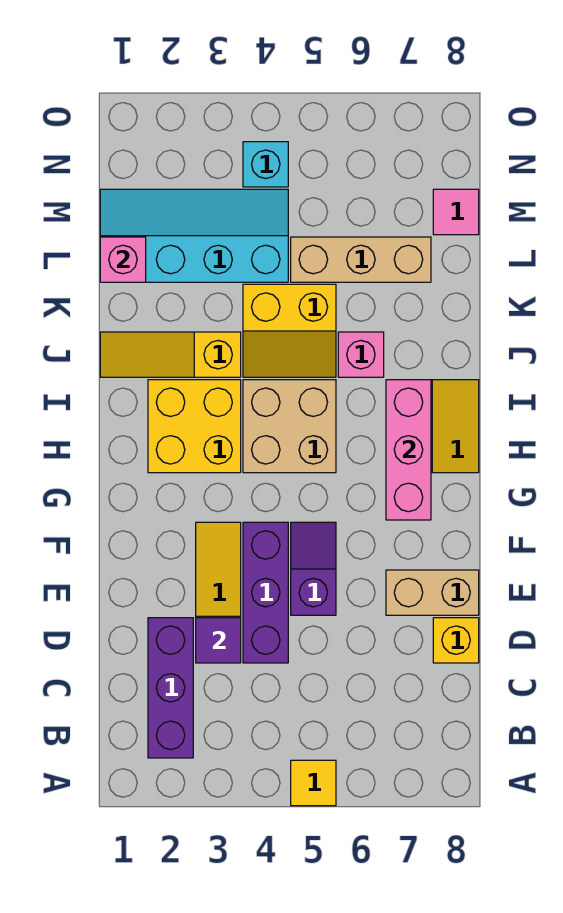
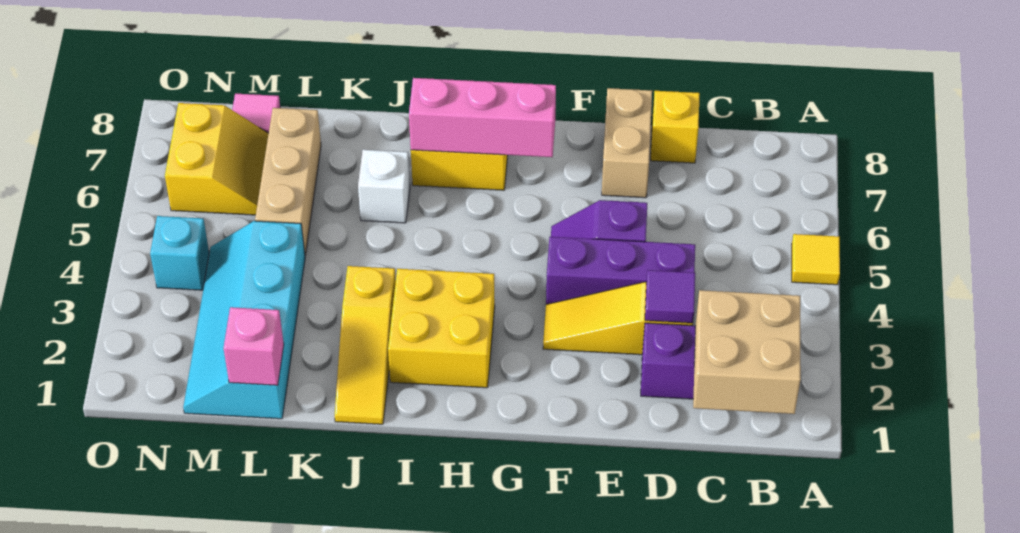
tan 2x2 brick [243,380,336,473] -> tan 2x2 brick moved to [693,290,801,414]
yellow 2x2 slope [243,284,336,377] -> yellow 2x2 slope moved to [165,103,269,215]
pink 1x1 brick [338,332,384,377] -> white 1x1 brick [358,150,410,223]

